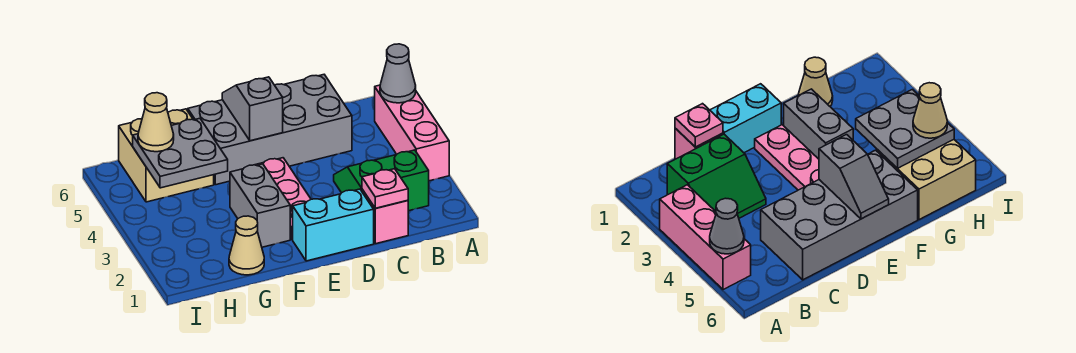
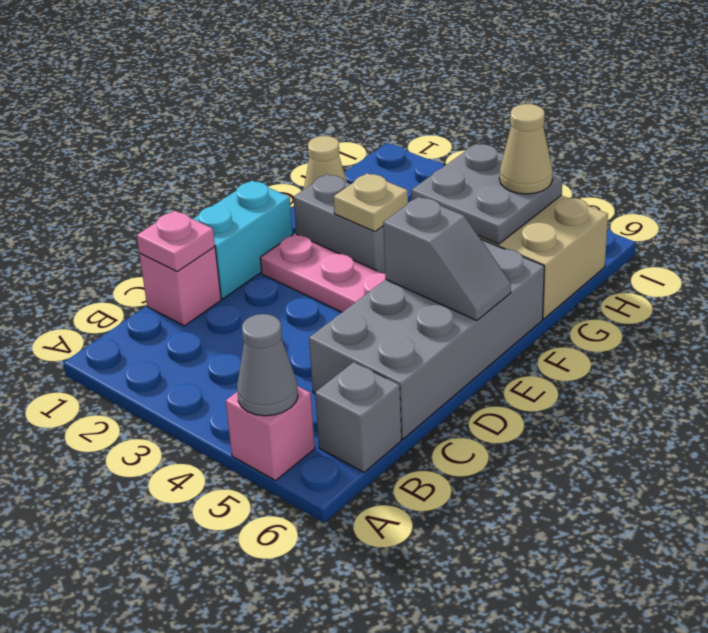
pink 1x3 brick [375,85,449,181] -> pink 1x1 brick [226,386,315,481]
green 2x2 slope [334,150,429,211] -> none
none -> grey 1x1 brick [315,362,402,472]
none -> tan 1x1 plate [334,173,408,232]

